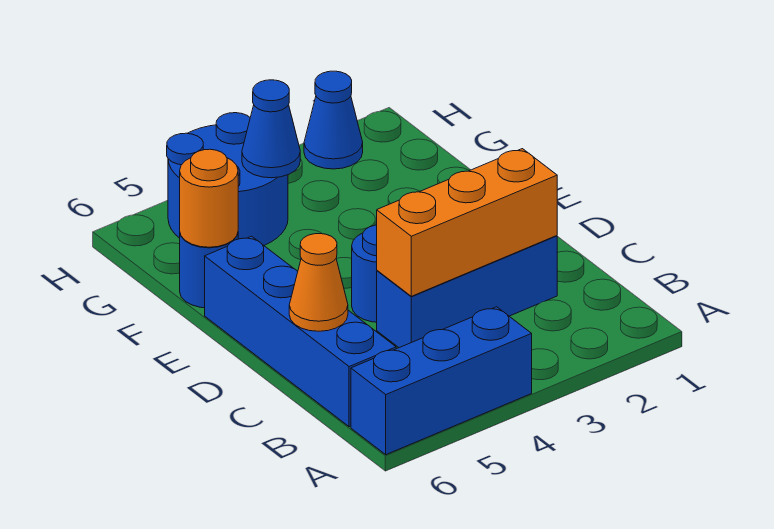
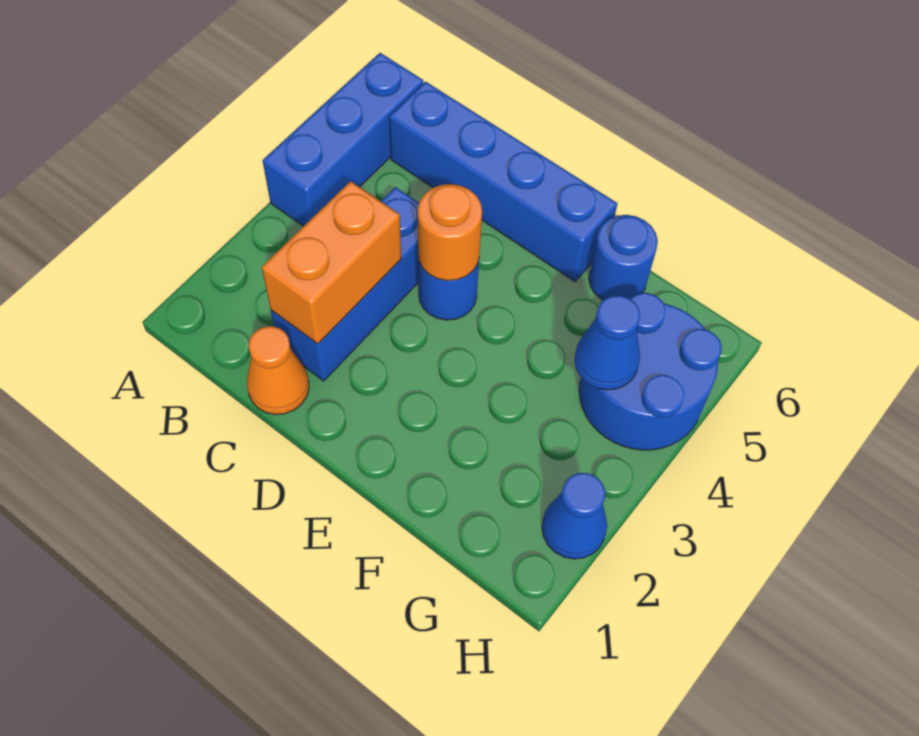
orange 1x3 brick [377,149,557,296] -> orange 1x2 brick [262,181,401,344]
orange 1x1 cone [289,234,348,331] -> orange 1x1 cone moved to [247,326,309,415]
orange 1x1 round brick [180,149,238,247] -> orange 1x1 round brick moved to [418,184,482,281]

